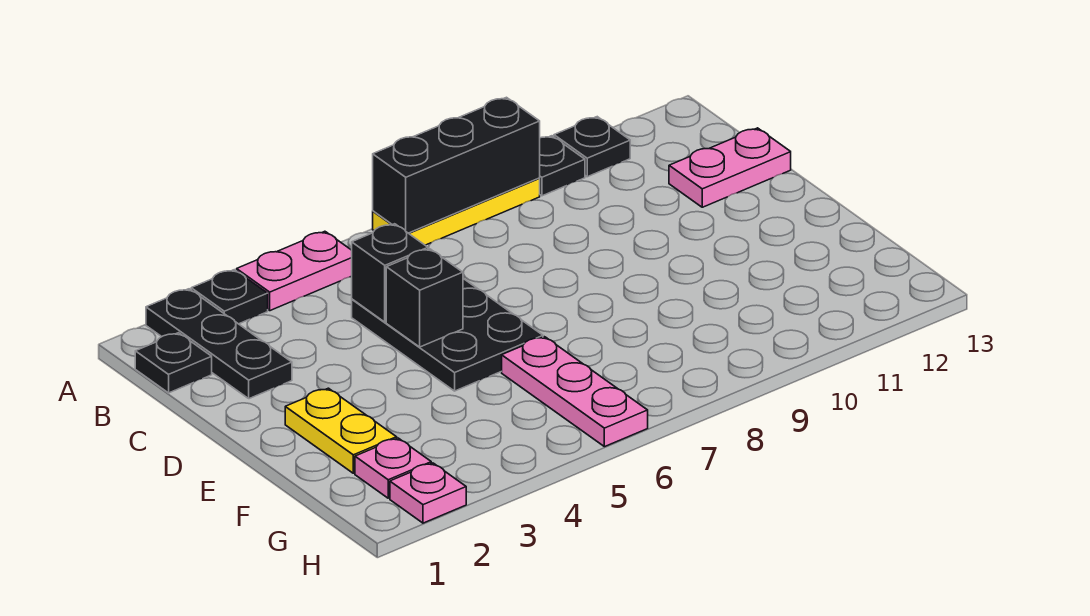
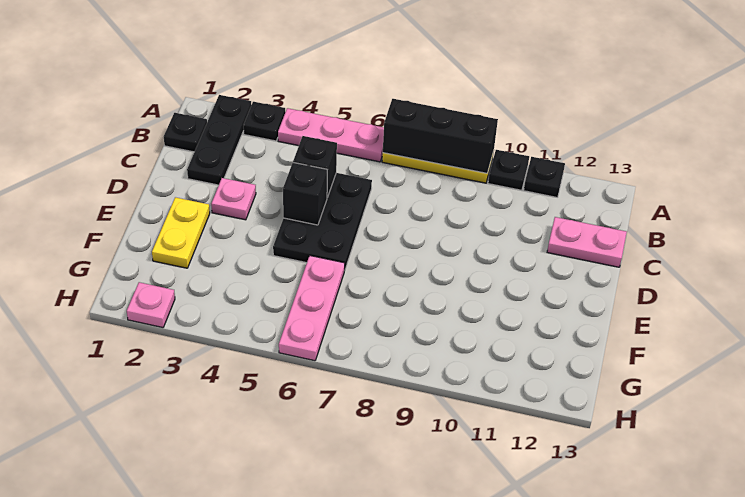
pink 1x2 plate [237,231,352,311] -> pink 1x3 plate [278,108,384,162]
pink 1x1 plate [355,438,431,498] -> pink 1x1 plate moved to [211,178,256,220]

